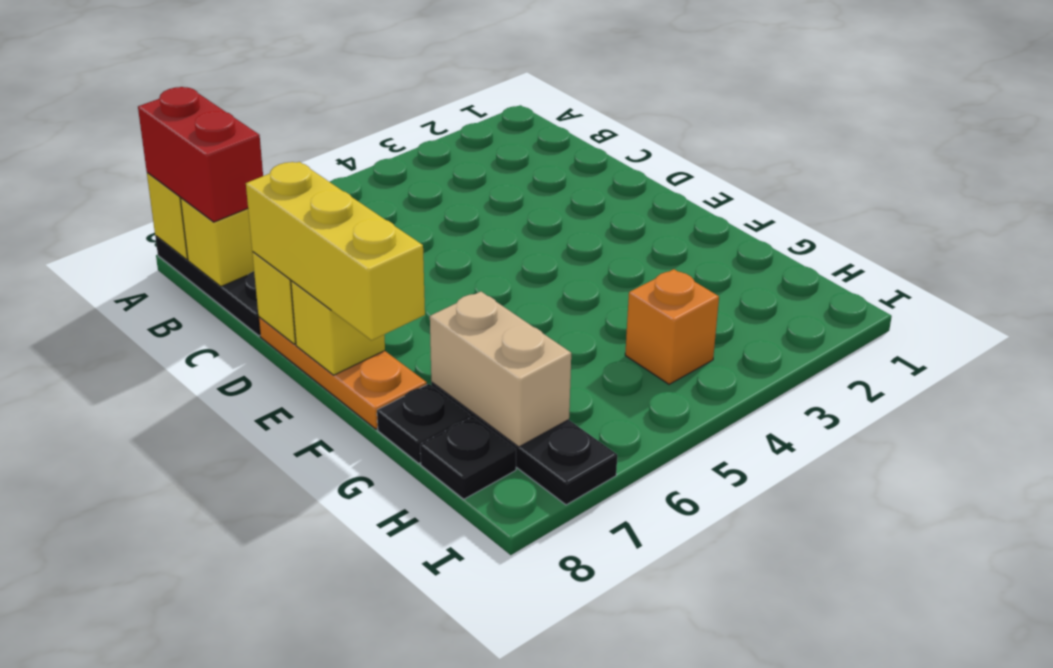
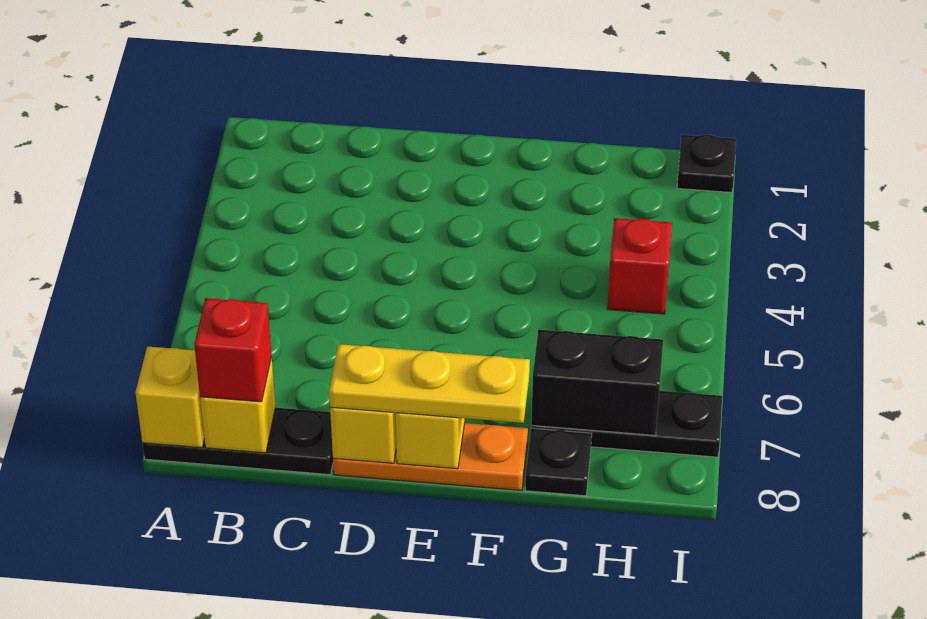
red 1x2 brick [138,87,263,222] -> red 1x1 brick [194,298,272,402]
yellow 1x3 brick [246,162,425,340] -> yellow 1x3 plate [329,344,530,423]
tan 1x2 brick [430,292,571,447] -> black 1x2 brick [531,330,663,435]
orange 1x1 brick [625,269,719,384] -> red 1x1 brick [607,218,672,314]
black 1x1 plate [420,417,516,499] -> black 1x1 plate moved to [677,135,736,193]

